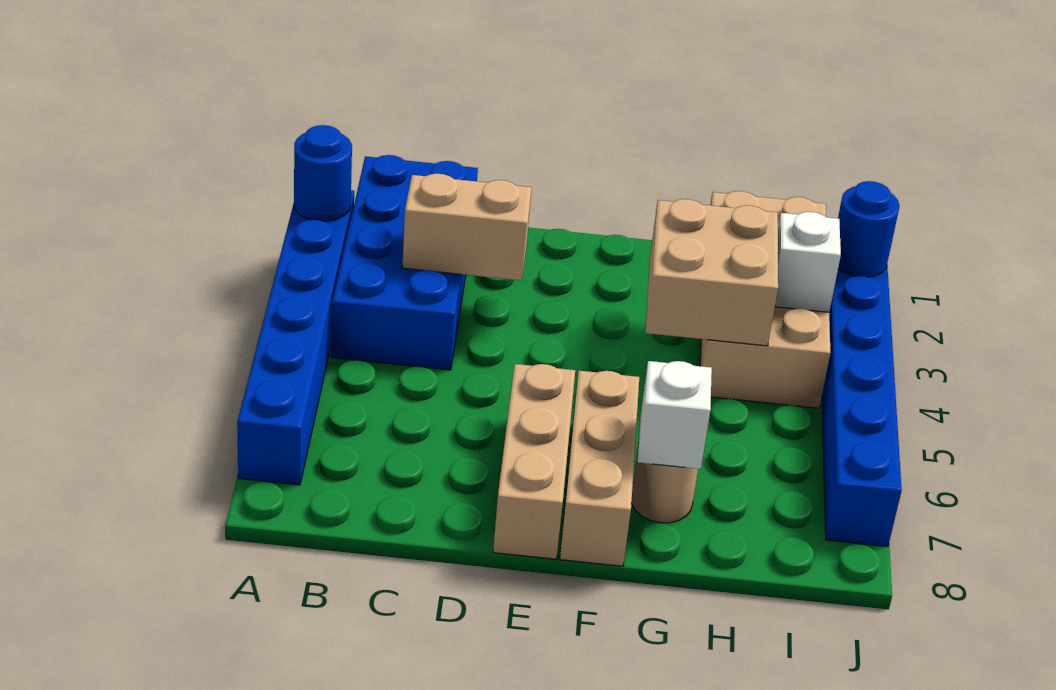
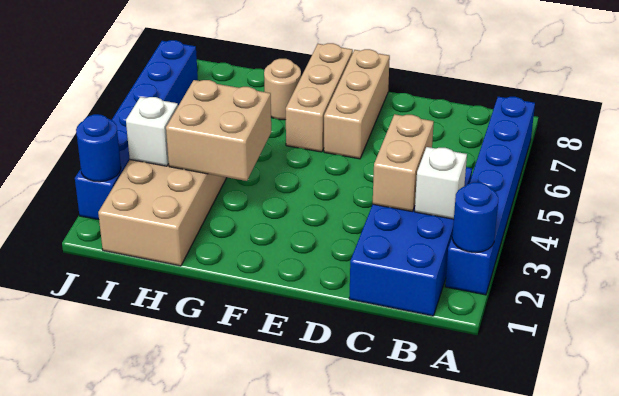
tan 1x2 brick [402,173,532,281] -> tan 1x2 brick turned to [373,114,434,212]
white 1x1 brick [637,361,712,469] -> white 1x1 brick moved to [415,147,467,219]

